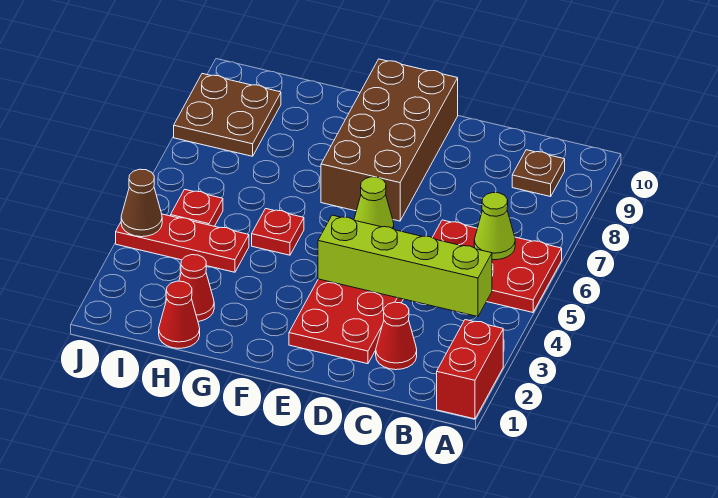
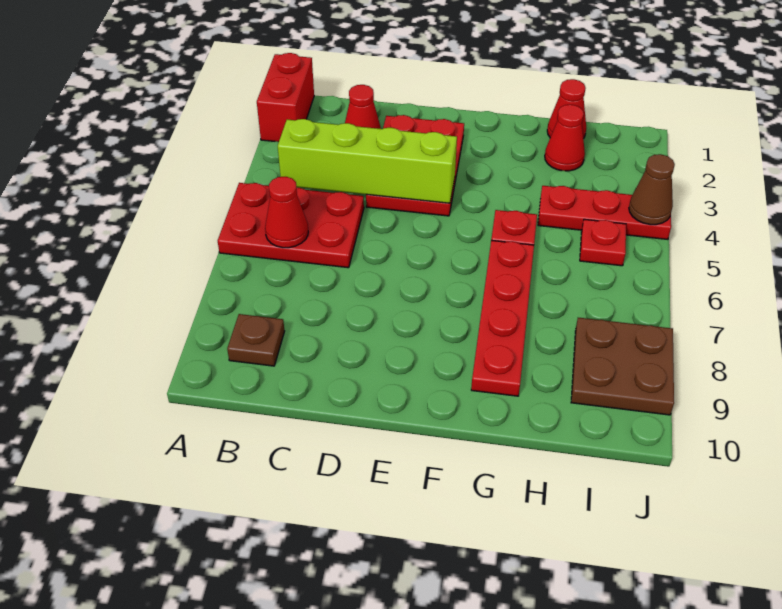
lime 1x1 cone [474,193,515,260] -> red 1x1 cone [265,177,308,248]
lime 1x1 cone [354,177,394,229] -> none
brown 2x4 brick [321,59,458,221] -> none
none -> red 1x4 plate [471,240,534,396]

